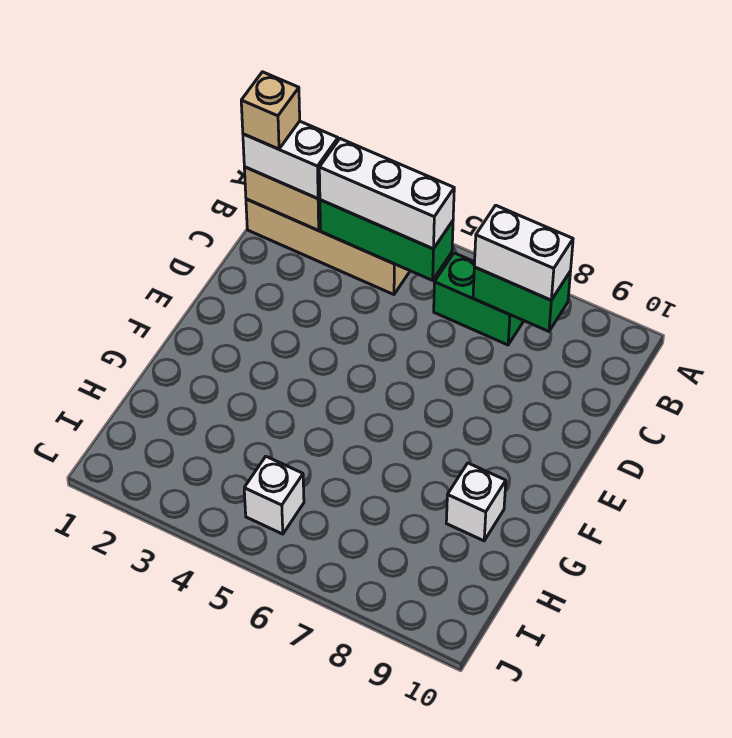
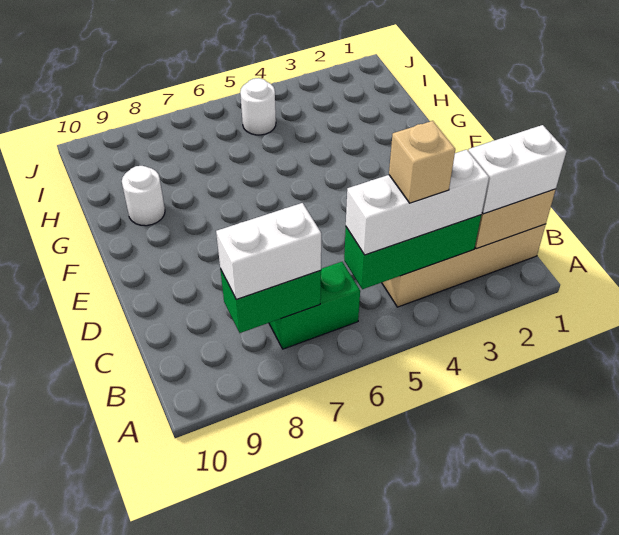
tan 1x1 brick [241,72,300,149] -> tan 1x1 brick moved to [389,121,455,203]
white 1x1 brick [446,463,506,541] -> white 1x1 round brick [122,166,165,226]
white 1x1 brick [244,457,304,534] -> white 1x1 round brick [240,78,276,135]

